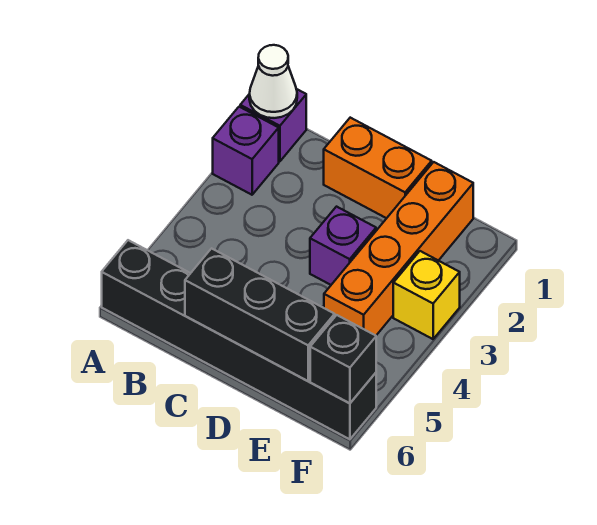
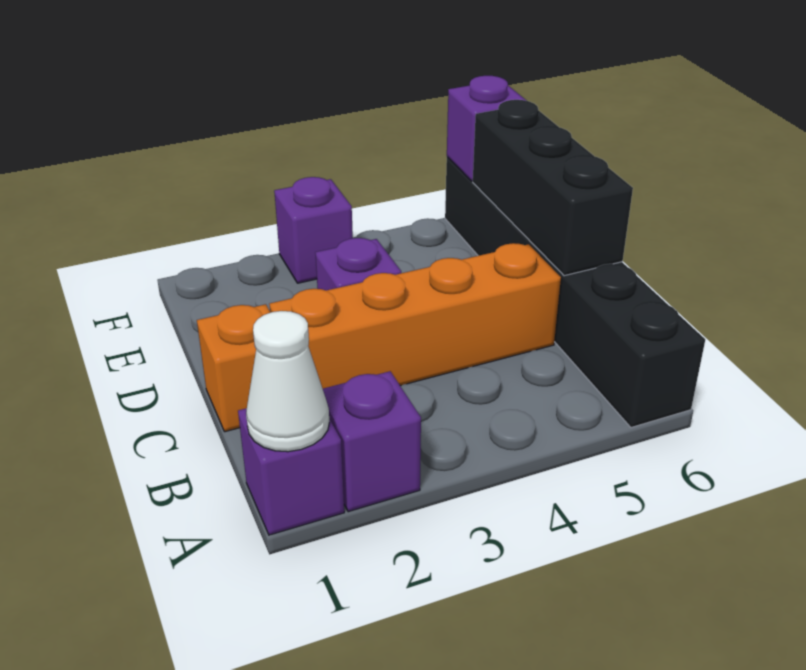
orange 1x2 brick [324,118,432,218] -> orange 1x1 brick [197,304,271,432]
orange 1x4 brick [324,162,473,335] -> orange 1x4 brick moved to [269,243,561,389]
yellow 1x1 brick [393,251,460,339] -> purple 1x1 brick [274,177,353,283]
black 1x1 brick [310,315,376,403] -> purple 1x1 brick [447,76,527,181]

